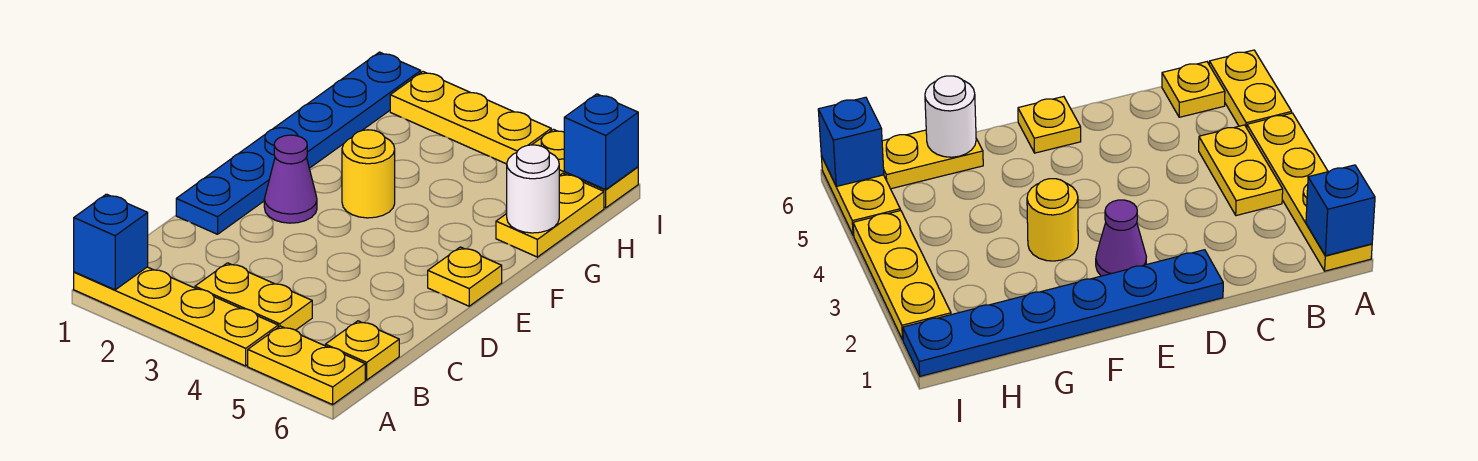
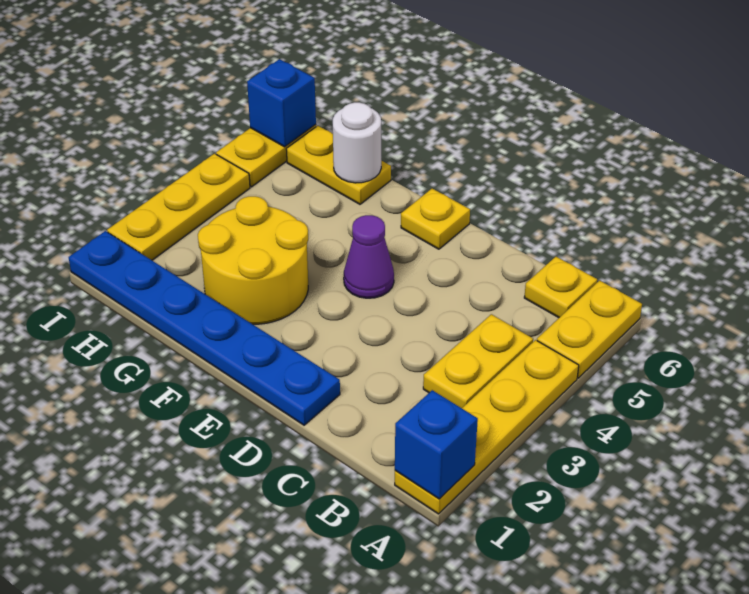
purple 1x1 cone [264,135,317,223] -> purple 1x1 cone moved to [344,215,394,298]
yellow 1x1 round brick [342,130,395,218] -> yellow 2x2 round brick [198,196,308,324]

